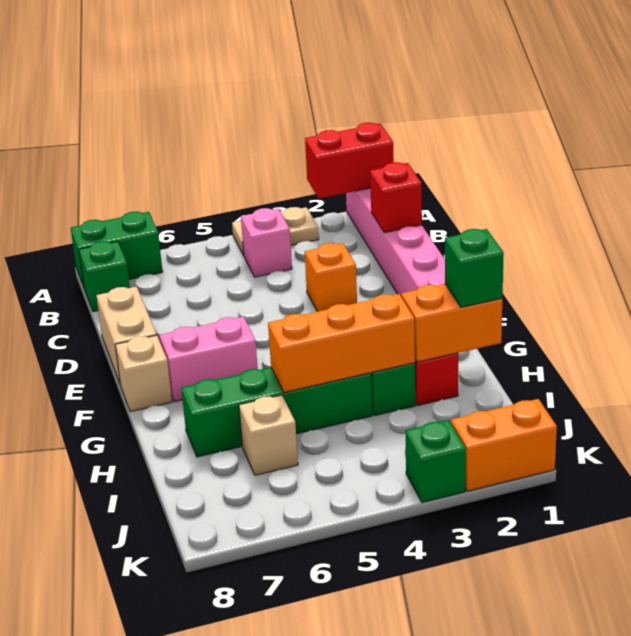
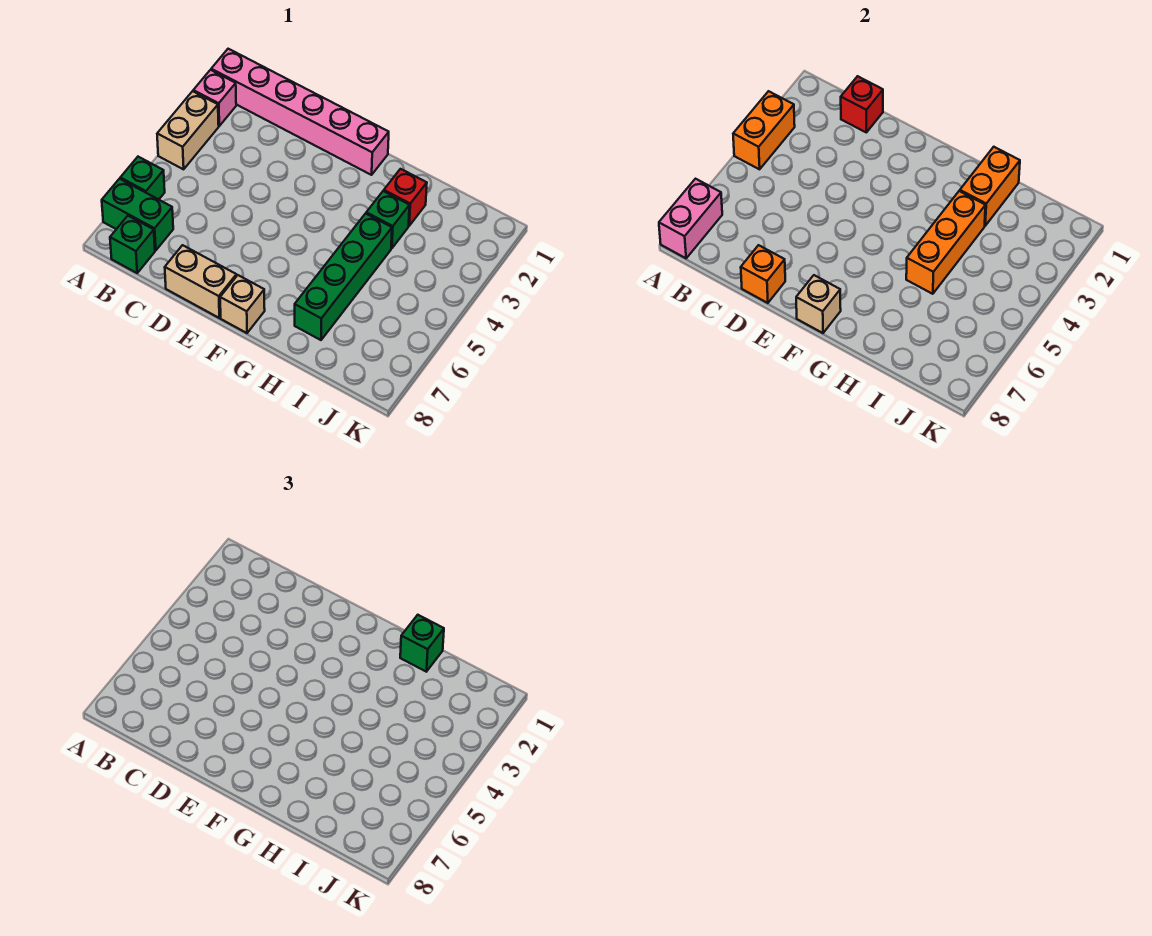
red 1x2 brick [305,122,394,198] -> none
tan 1x2 plate [232,207,319,255] -> tan 1x2 brick [157,91,219,169]
green 1x2 brick [71,212,163,287] -> green 1x2 brick turned to [102,179,173,251]
pink 1x1 brick [241,208,292,277] -> pink 1x1 brick moved to [193,70,236,126]
orange 1x1 brick [305,243,357,312] -> orange 1x1 brick moved to [741,245,785,303]
pink 1x2 brick [159,316,258,402] -> pink 1x2 brick moved to [659,179,722,258]
tan 1x1 brick [239,395,298,475] -> tan 1x1 brick moved to [796,275,841,333]
orange 1x2 brick [451,399,557,491] -> orange 1x2 brick moved to [733,91,795,169]
green 1x1 brick [405,420,466,502] -> green 1x1 brick moved to [120,157,165,199]

